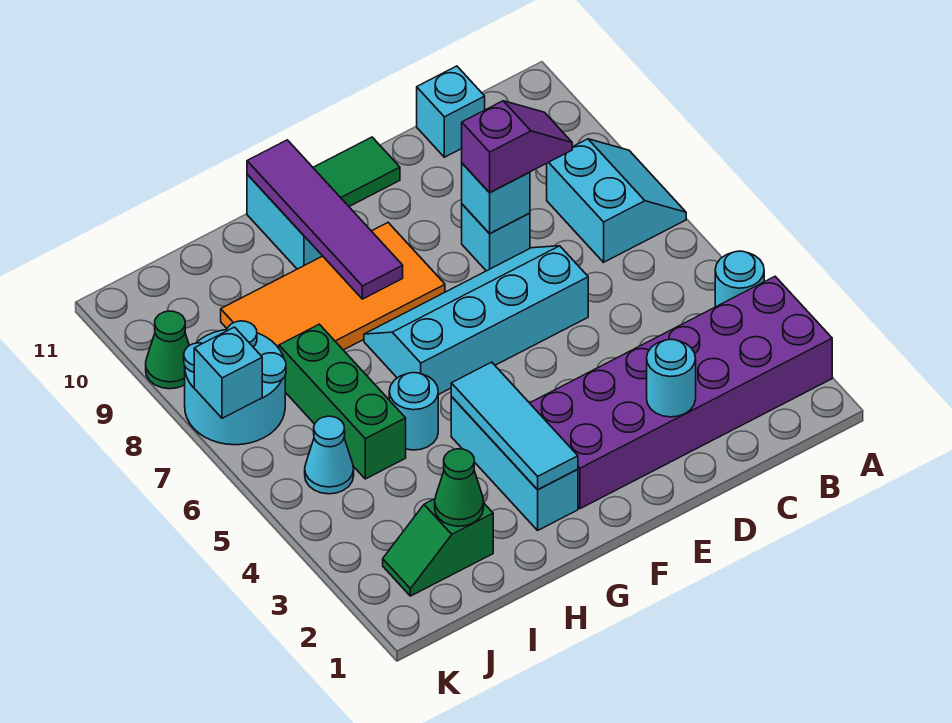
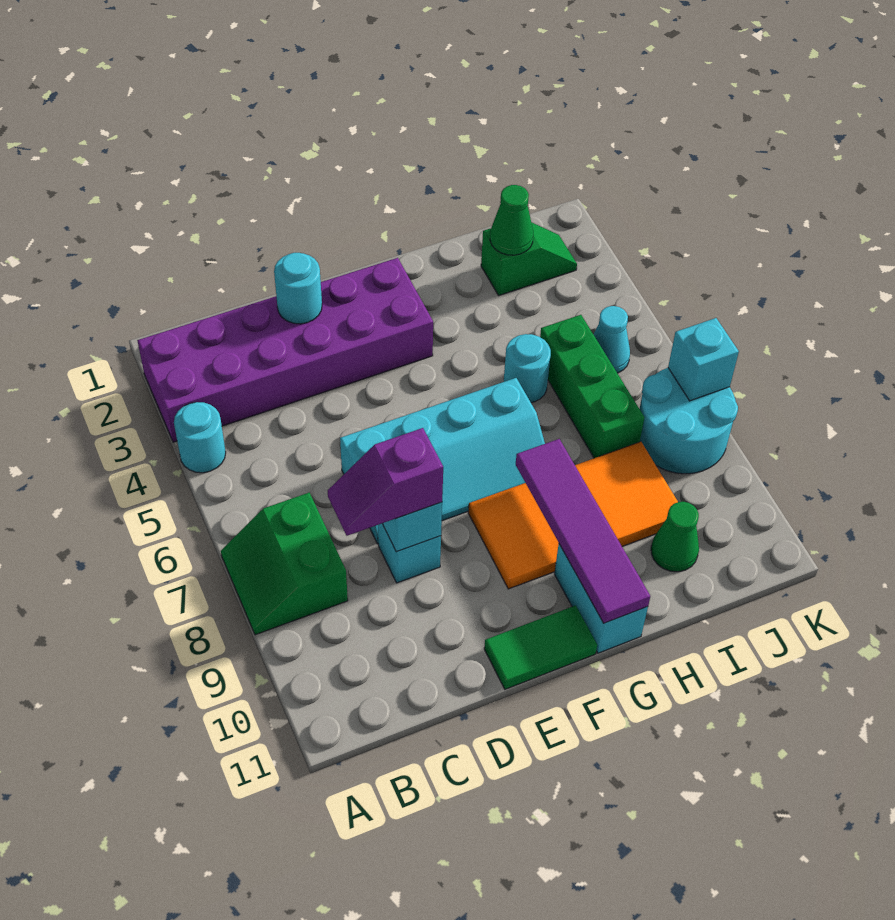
cyan 2x2 slope [547,139,686,262] -> green 2x2 slope [221,493,348,635]
cyan 1x1 brick [417,66,485,157] -> none
cyan 1x3 brick [451,397,578,530] -> none
cyan 1x3 tile [451,362,578,490] -> none
green 1x1 cone [146,311,189,389] -> green 1x1 cone moved to [651,502,699,572]

